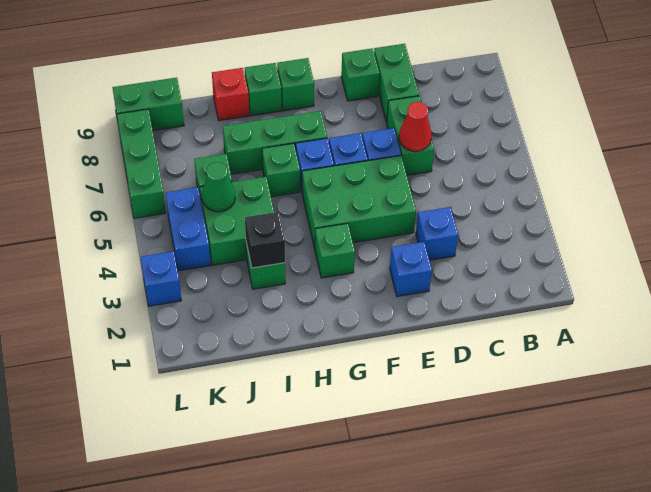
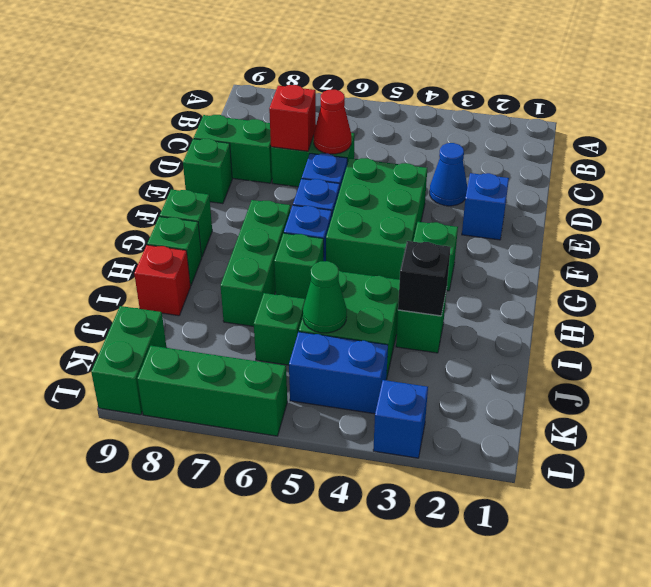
blue 1x1 brick [416,207,458,260] -> blue 1x1 cone [430,143,467,206]
none -> red 1x1 brick [269,85,316,151]

